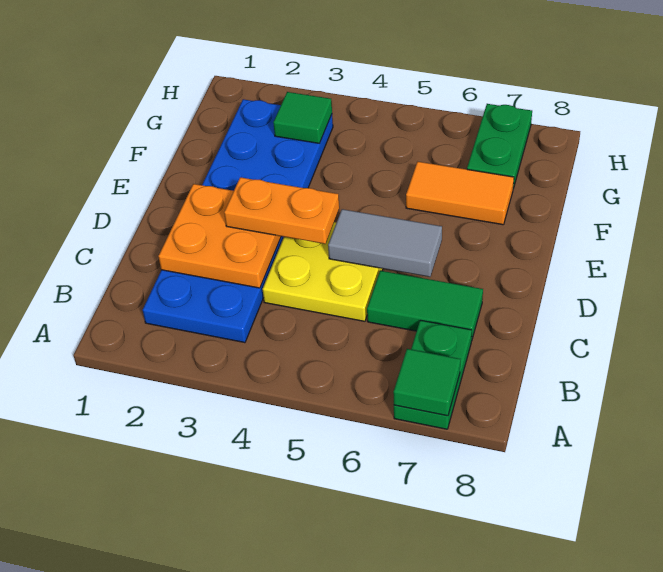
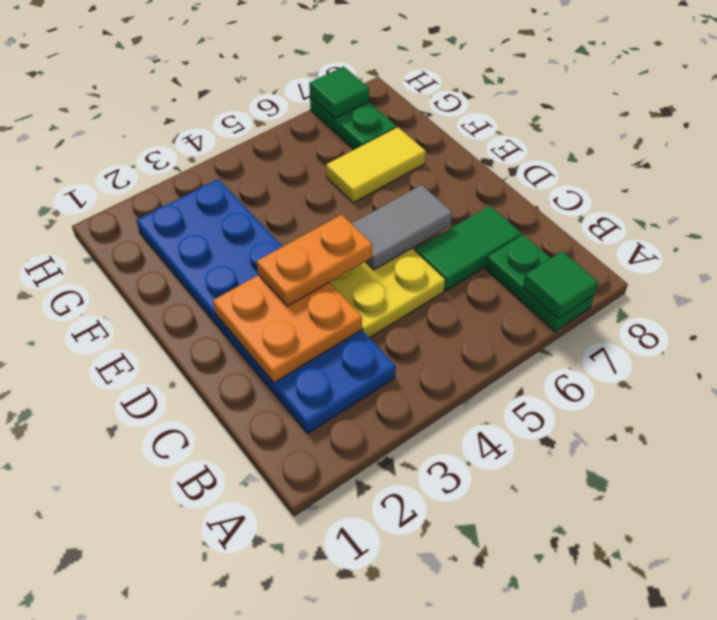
orange 1x2 tile [406,162,514,225] -> yellow 1x2 tile [326,127,426,203]
green 1x1 tile [273,92,332,143] -> green 1x1 tile moved to [309,66,369,118]

